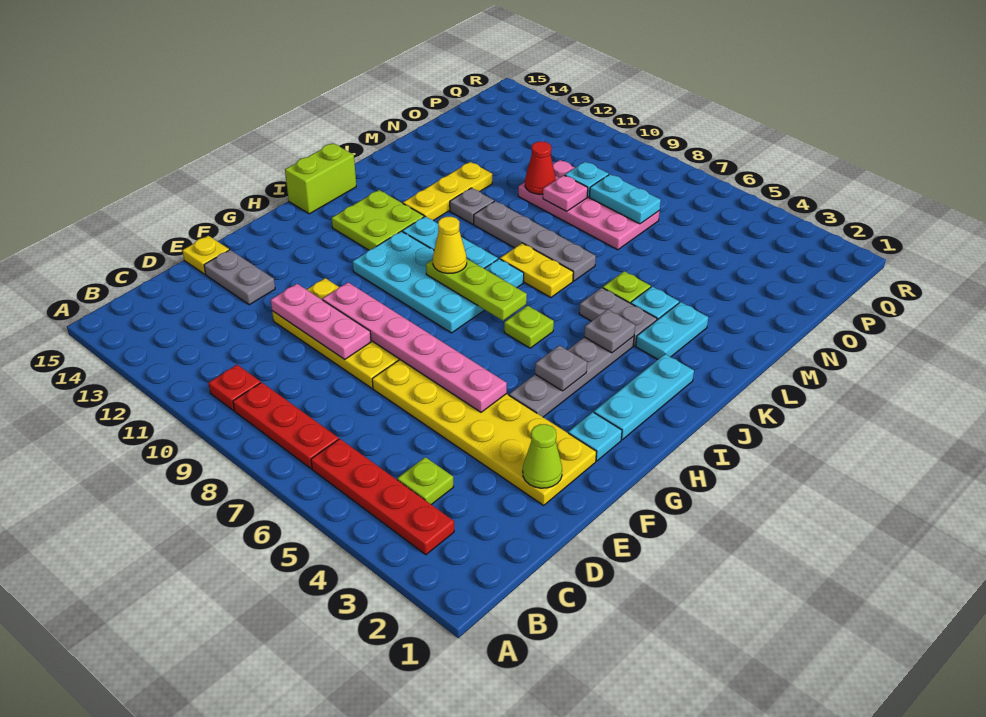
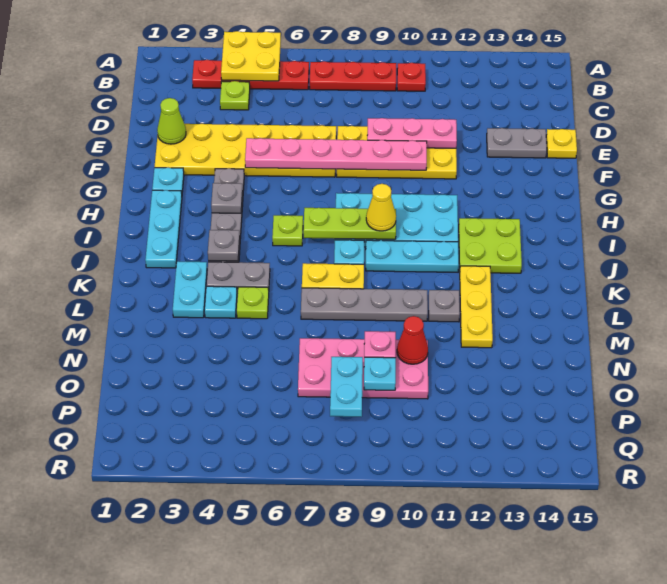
none -> yellow 2x2 plate [221,31,281,81]
lime 1x2 brick [285,143,356,214] -> none
cyan 1x2 plate [589,174,661,224] -> cyan 1x2 plate turned to [330,357,363,417]

